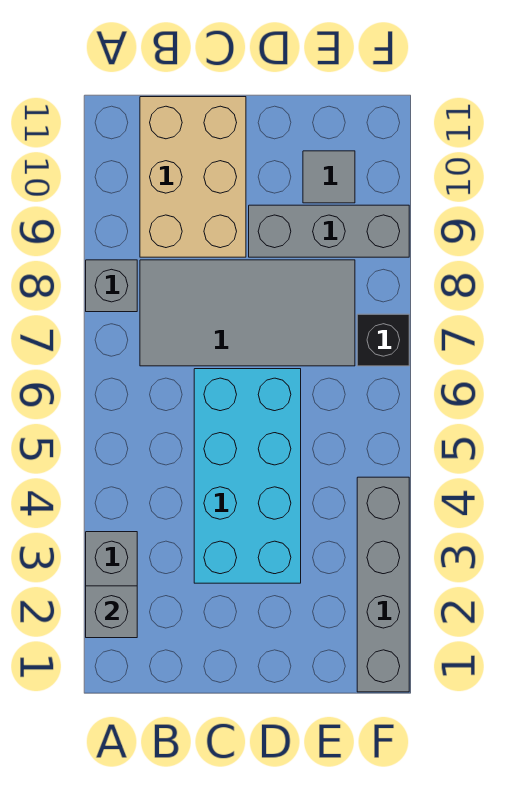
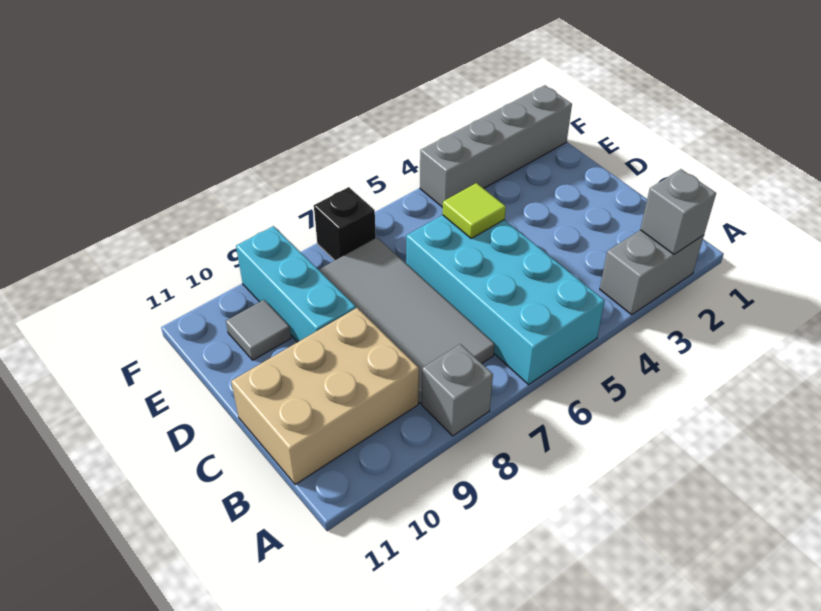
cyan 2x4 brick [194,369,301,583] -> cyan 2x4 brick turned to [406,215,605,385]
none -> lime 1x1 tile [442,183,506,238]
grey 1x3 brick [249,205,409,257] -> cyan 1x3 brick [236,226,356,342]

